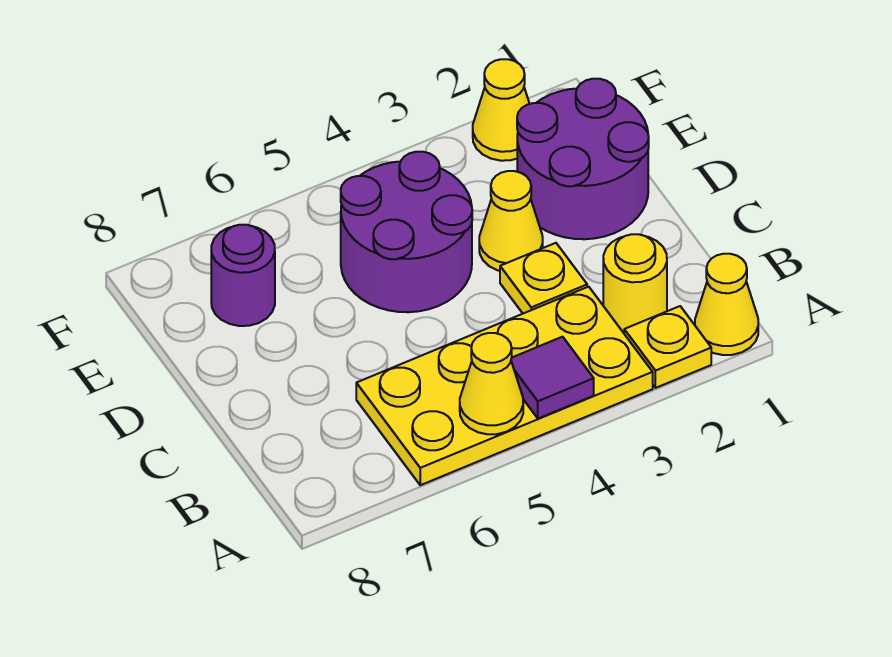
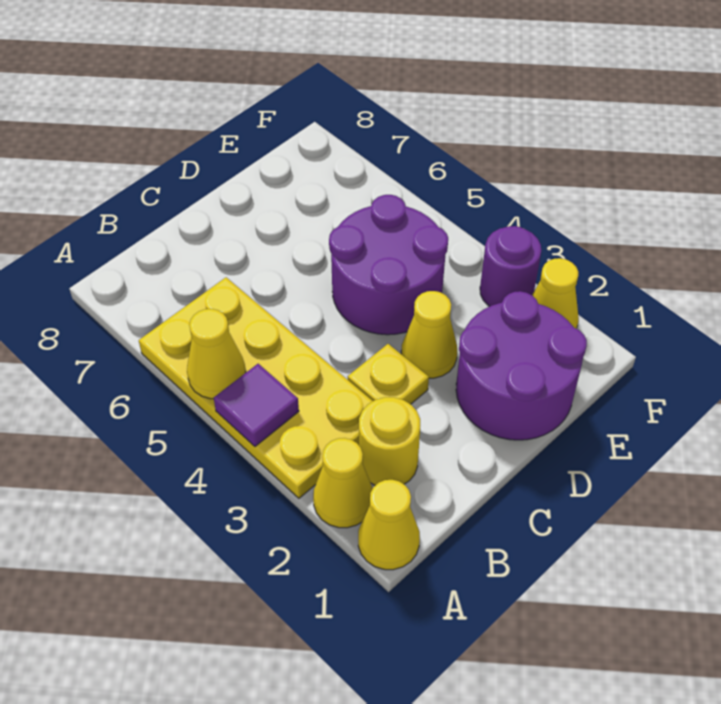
yellow 1x1 plate [624,306,711,388] -> yellow 1x1 cone [313,438,373,528]
purple 1x1 round brick [211,225,275,326] -> purple 1x1 round brick moved to [480,226,541,306]

